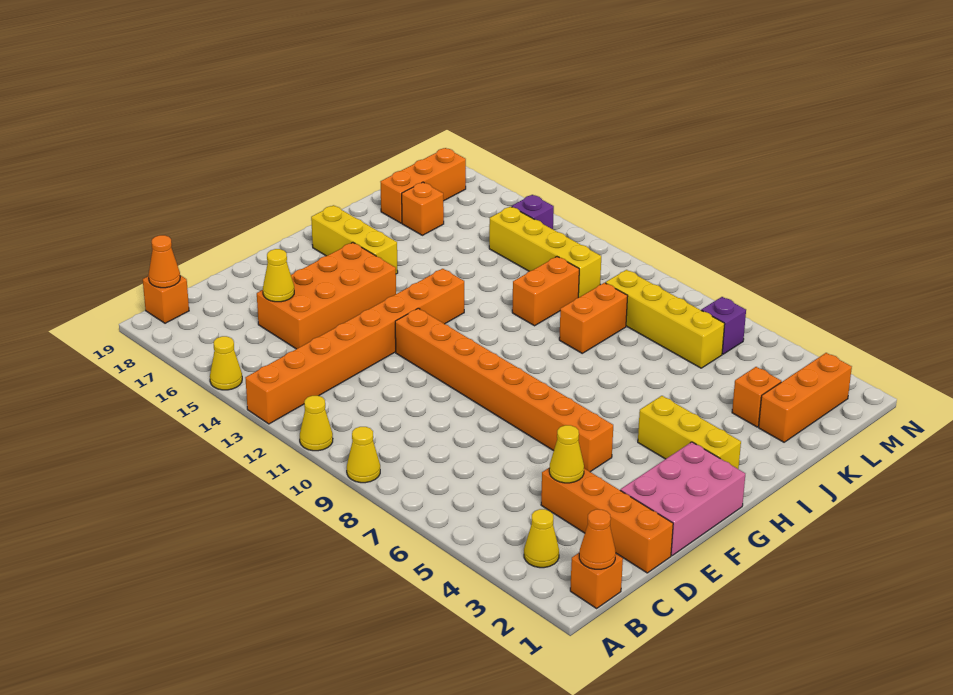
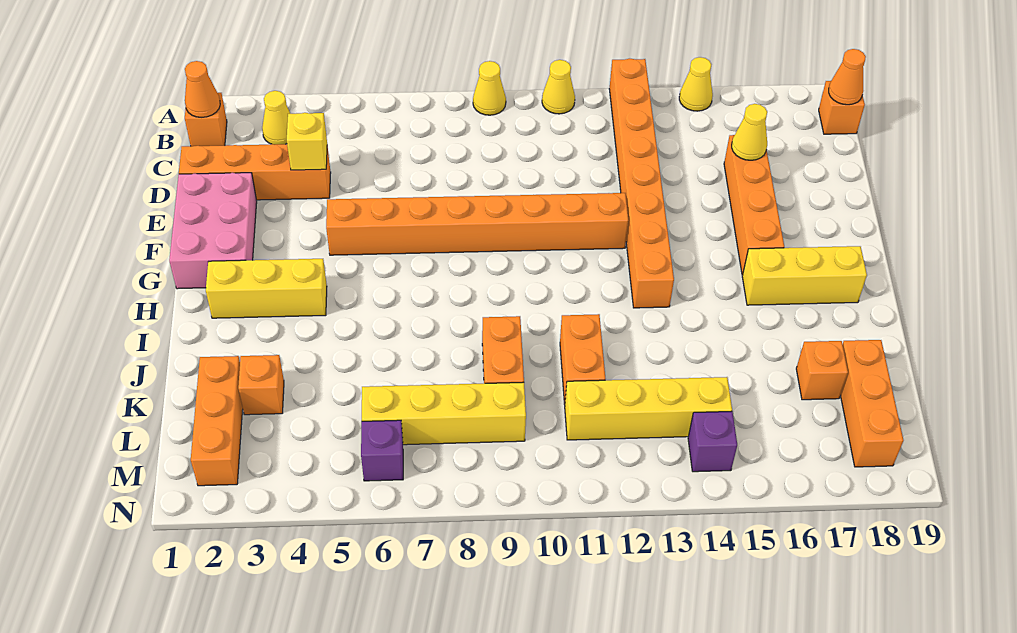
yellow 1x1 cone [549,425,584,483] -> yellow 1x1 brick [287,113,327,170]
orange 2x4 brick [257,242,396,349] -> orange 1x4 brick [724,135,784,275]

